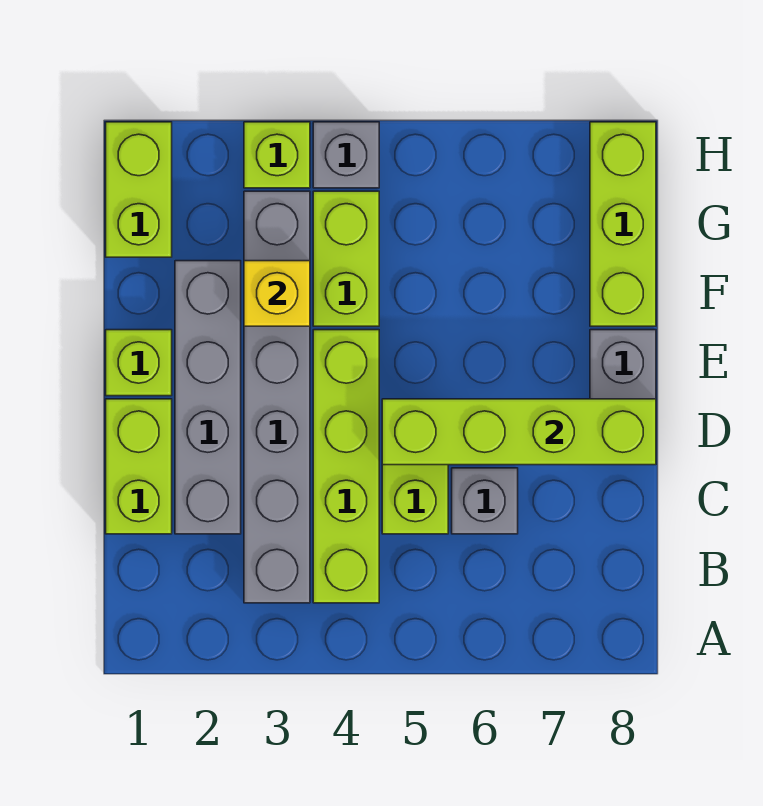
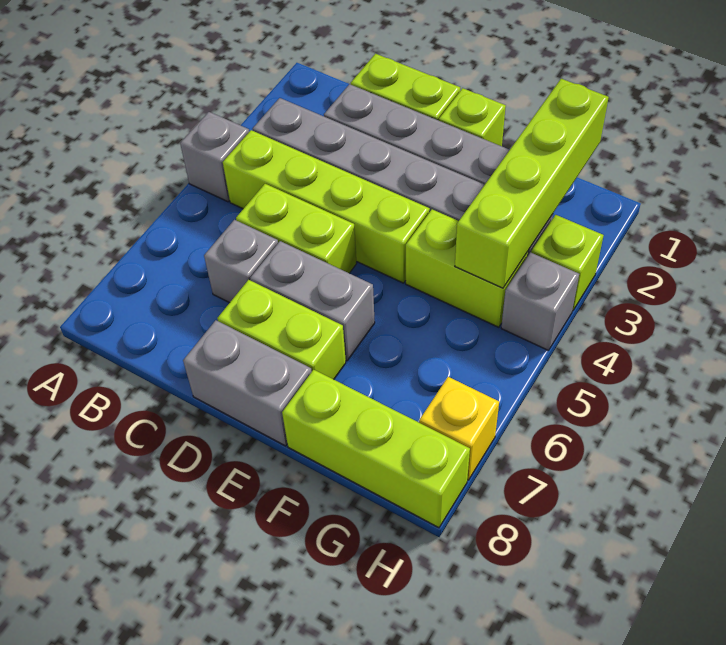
none -> grey 1x1 brick [180,112,249,202]
lime 1x4 brick [382,399,656,465] -> lime 1x4 brick moved to [455,79,609,288]
none -> grey 1x2 brick [250,241,375,361]
yellow 1x1 brick [244,261,310,326] -> yellow 1x1 brick moved to [419,377,499,480]
lime 1x2 brick [106,122,172,257] -> lime 1x2 brick moved to [217,280,346,379]

